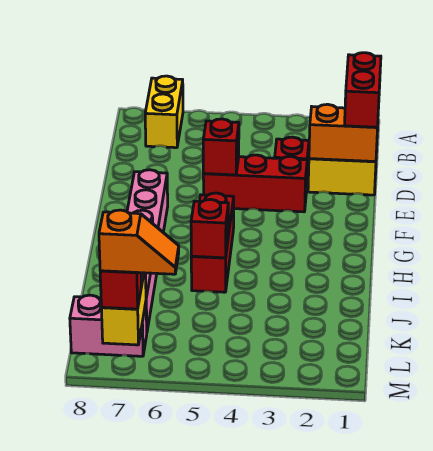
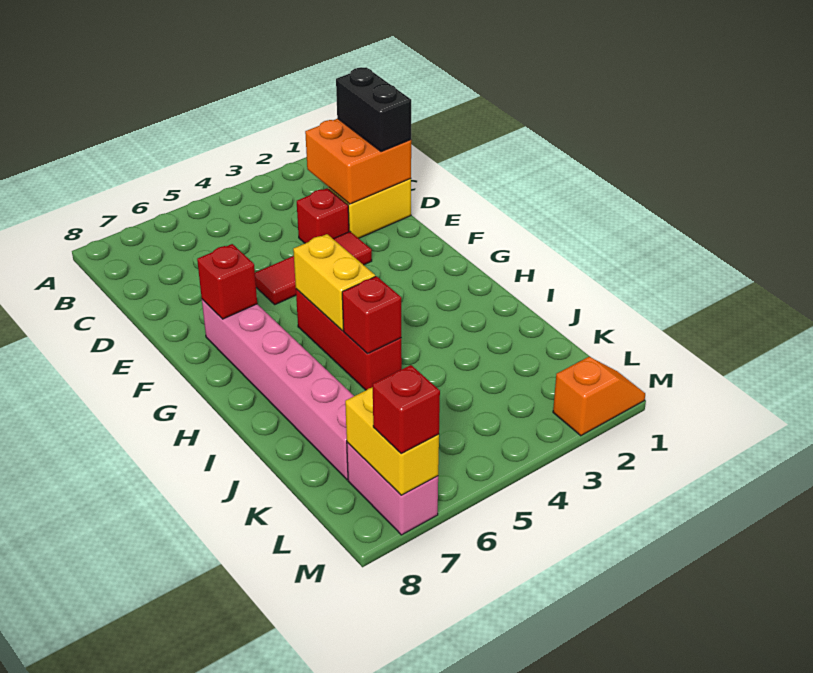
yellow 1x2 brick [145,76,183,148] -> yellow 1x2 brick moved to [293,234,375,331]
red 1x2 brick [345,53,381,127] -> black 1x2 brick [336,67,411,152]
orange 1x2 brick [309,104,378,162] -> orange 2x2 brick [305,119,411,204]
red 1x3 brick [203,155,307,212] -> red 1x3 tile [255,232,372,304]
red 1x1 brick [203,119,239,175] -> red 1x1 brick moved to [197,244,257,319]
pink 1x2 brick [70,295,147,356] -> pink 1x2 brick turned to [347,442,438,535]
orange 1x2 slope [99,210,179,274] -> orange 1x2 slope moved to [553,357,645,436]

